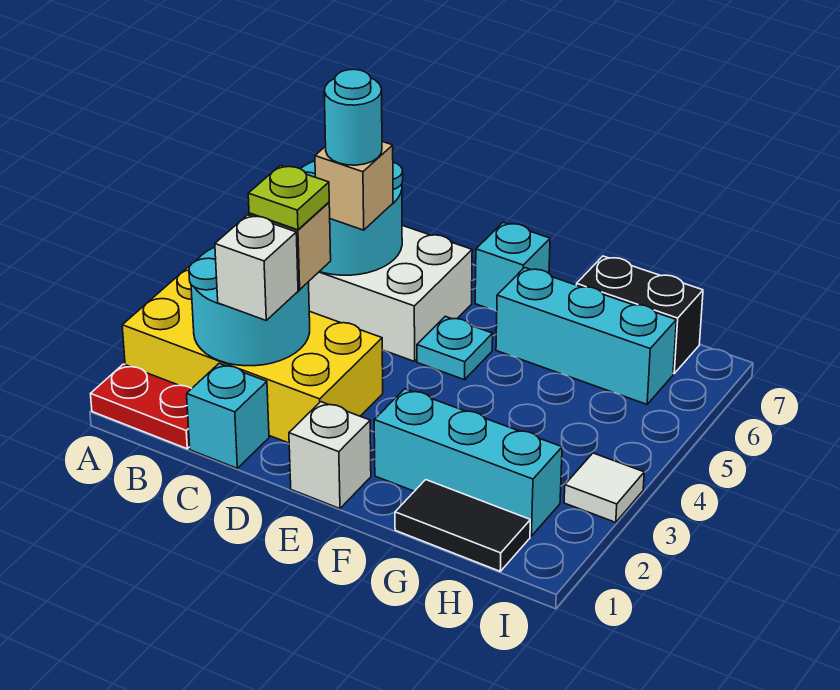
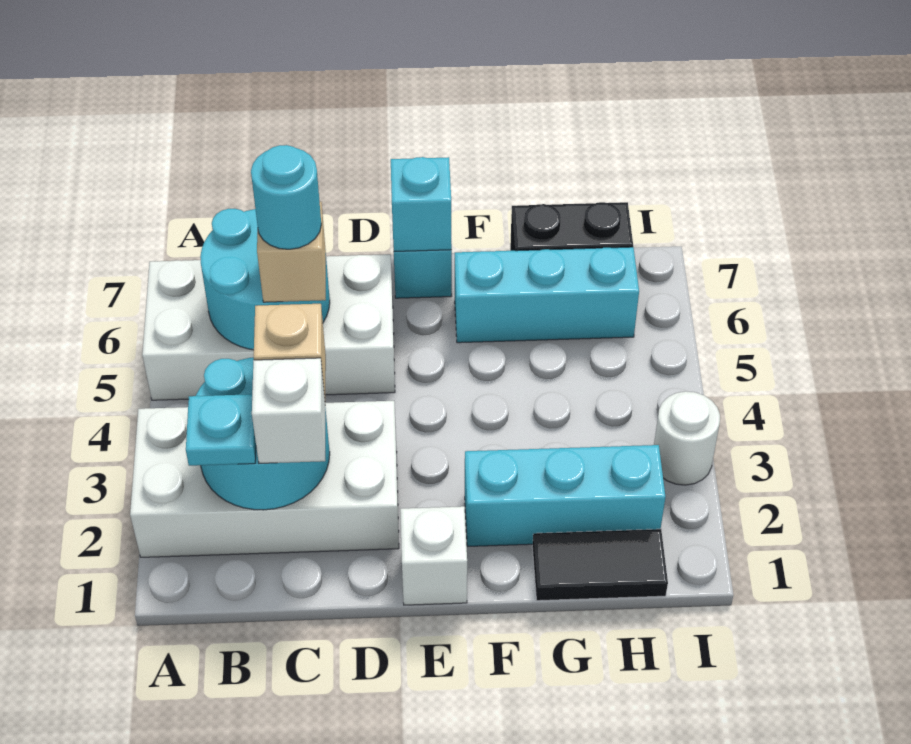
red 1x2 plate [91,364,192,449] -> none
yellow 2x4 brick [122,268,383,443] -> white 2x4 brick [130,401,399,557]
cyan 1x1 brick [187,363,269,468] -> cyan 1x1 brick moved to [391,157,452,251]
lime 1x1 plate [248,166,329,230] -> none
cyan 1x1 plate [417,316,493,380] -> cyan 1x1 plate moved to [186,394,256,466]
white 1x1 tile [564,453,644,522] -> white 1x1 round brick [654,391,720,485]

